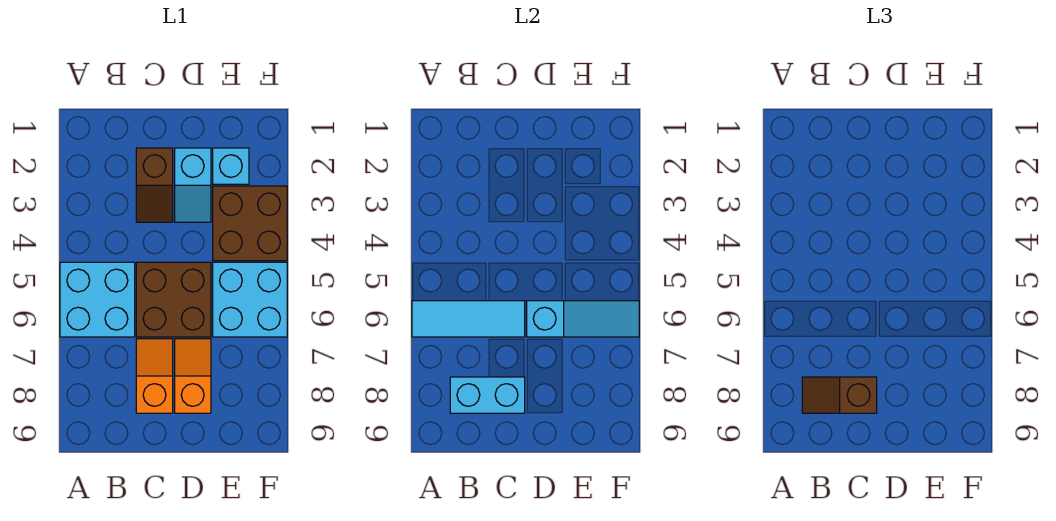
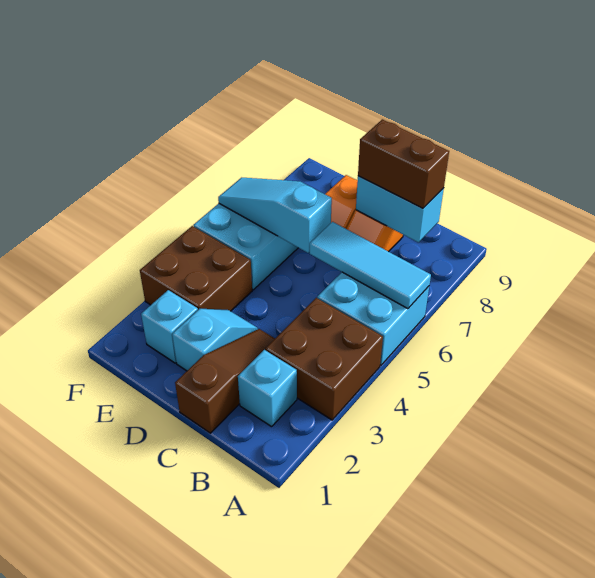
none -> cyan 1x1 brick [238,350,297,427]
brown 1x2 slope [802,377,877,413] -> brown 1x2 brick [358,119,449,208]
brown 1x2 slope [136,148,173,222] -> brown 1x3 slope [175,329,275,433]
brown 2x2 brick [136,262,211,337] -> brown 2x2 brick moved to [266,298,383,420]

